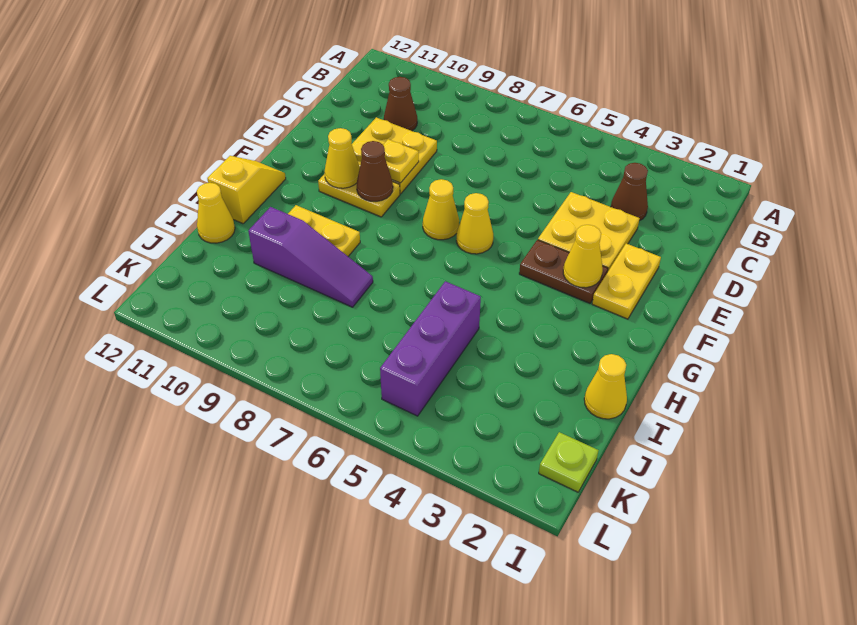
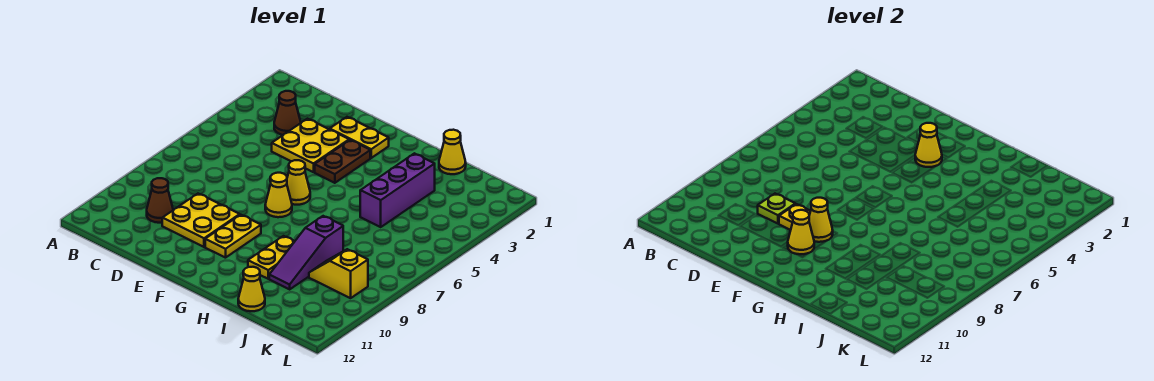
brown 1x1 cone [357,141,393,201] -> yellow 1x1 cone [809,198,833,242]
yellow 1x2 slope [207,156,286,224] -> yellow 1x2 slope moved to [309,249,368,298]
purple 1x3 brick [380,281,481,416] -> purple 1x3 brick turned to [360,153,435,227]
purple 1x3 slope [248,207,373,307] -> purple 1x3 slope turned to [269,216,343,289]
lime 1x1 plate [539,432,599,492] -> lime 1x1 plate moved to [758,194,795,224]

